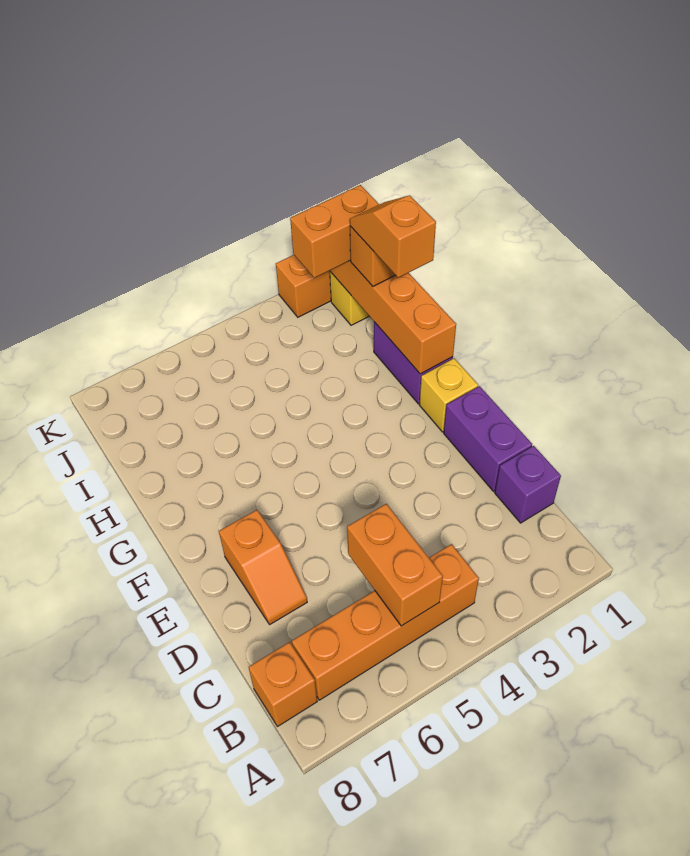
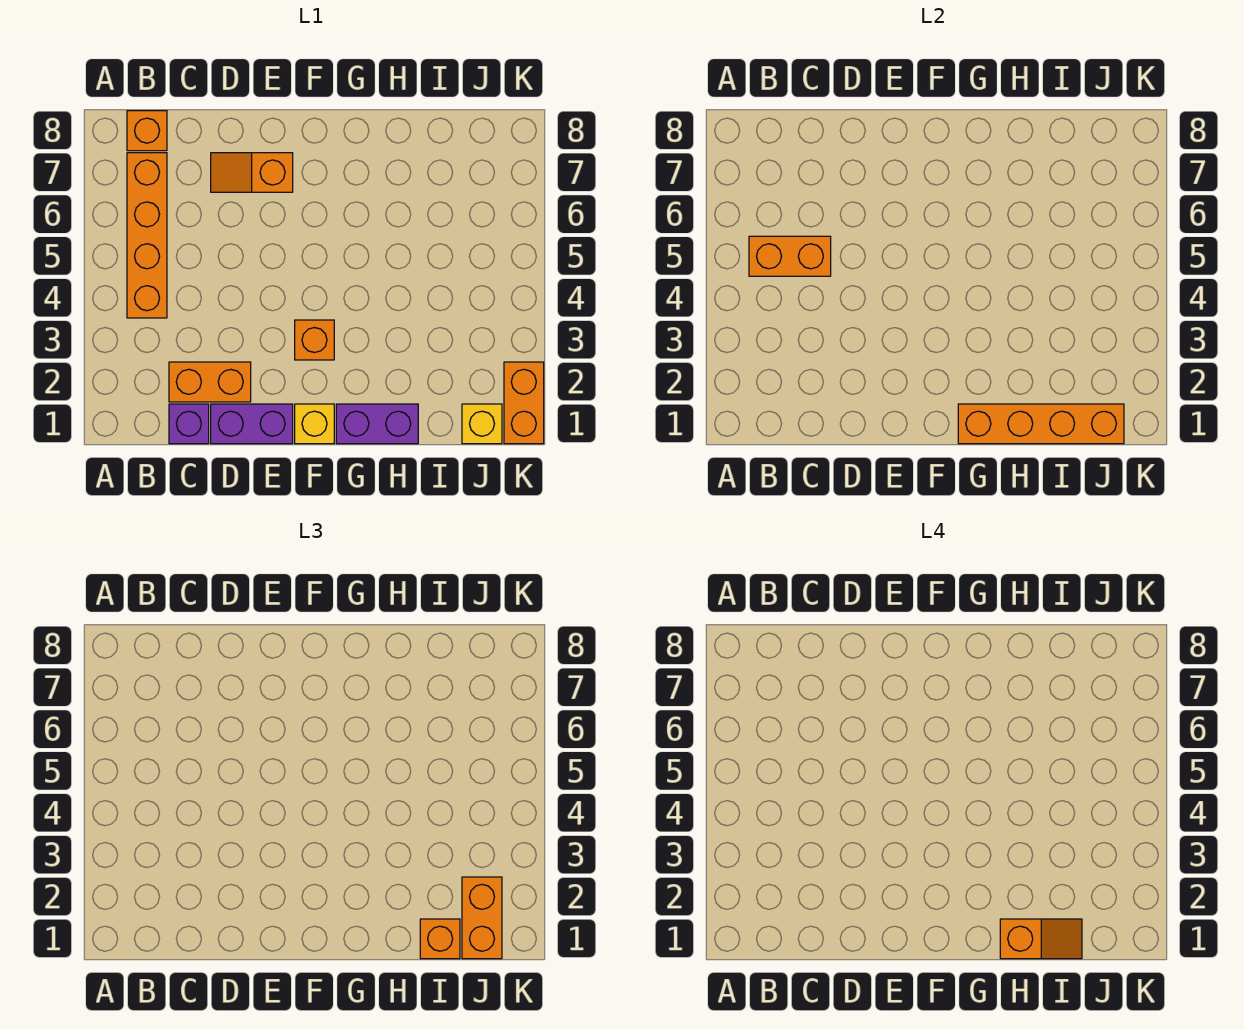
none -> orange 1x2 brick [169,362,251,402]
none -> orange 1x1 brick [295,320,334,360]

